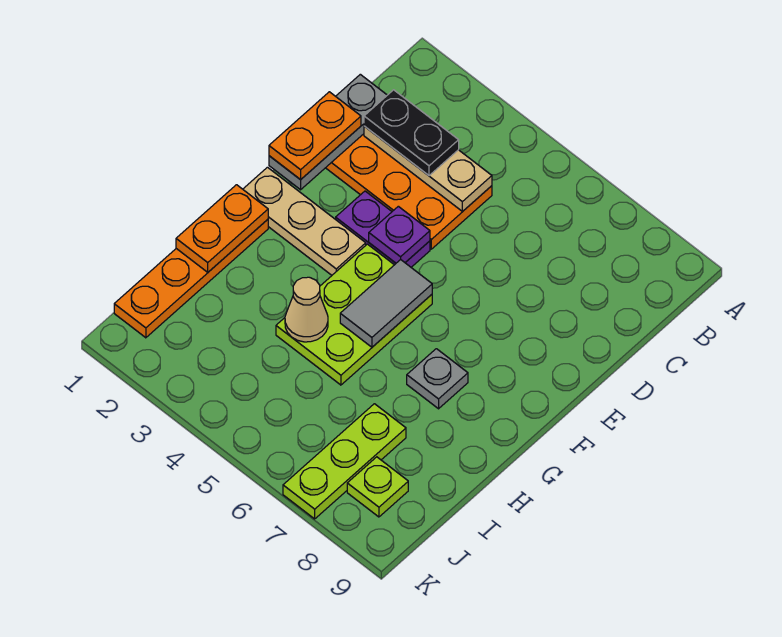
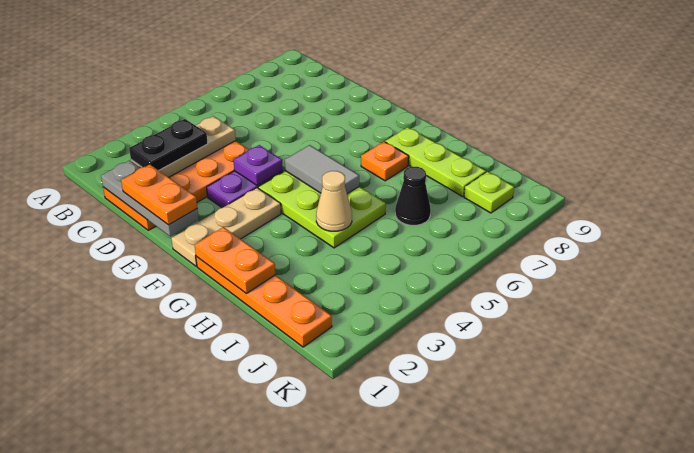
grey 1x1 plate [407,349,468,409] -> orange 1x1 plate [361,142,409,181]
none -> black 1x1 cone [395,167,431,225]
lime 1x3 plate [283,404,406,519] -> lime 1x3 plate moved to [385,127,486,196]

